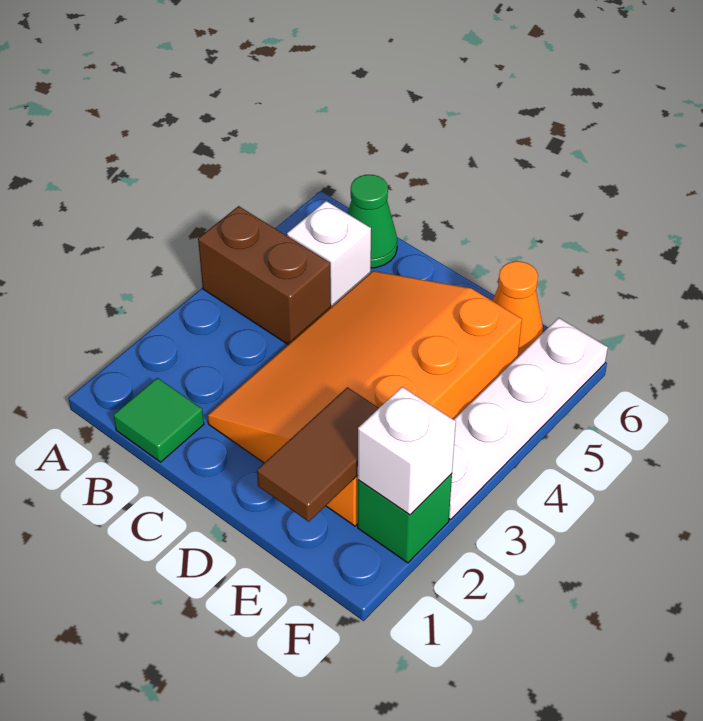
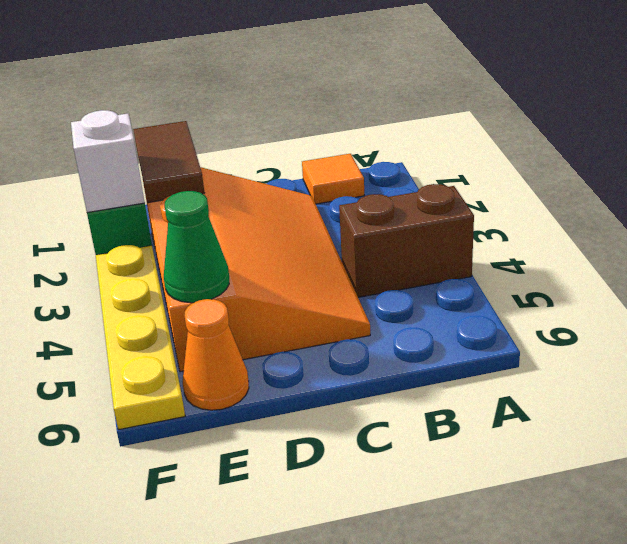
green 1x1 tile [114,378,204,462] -> orange 1x1 tile [302,154,364,204]
white 1x1 brick [287,201,371,307] -> none
green 1x1 cone [347,175,397,268] -> green 1x1 cone moved to [164,191,229,303]
white 1x4 plate [449,318,608,519] -> yellow 1x4 plate [96,245,185,430]

